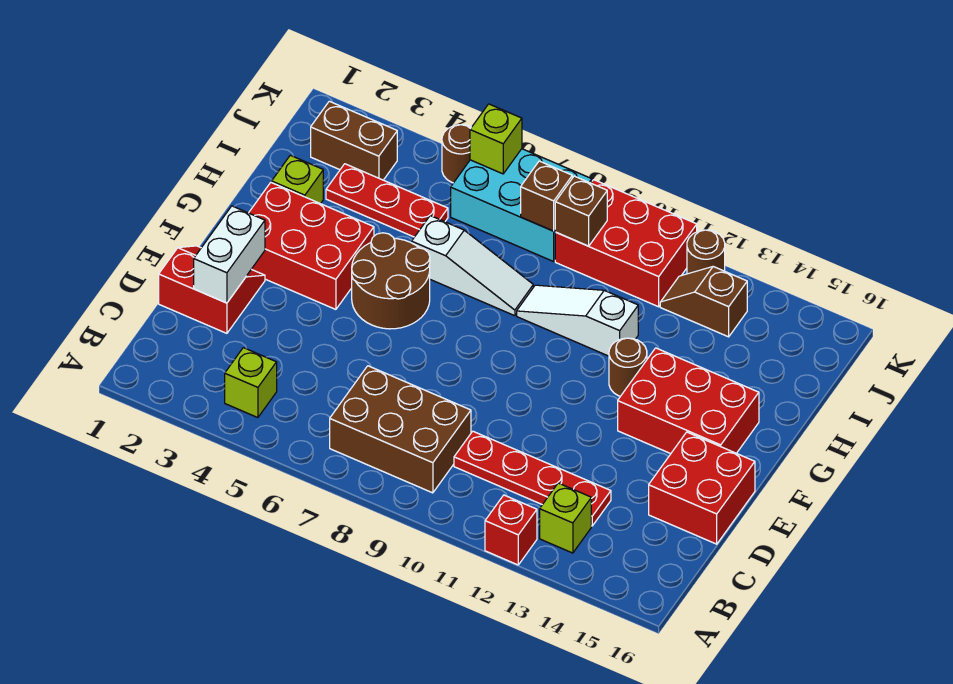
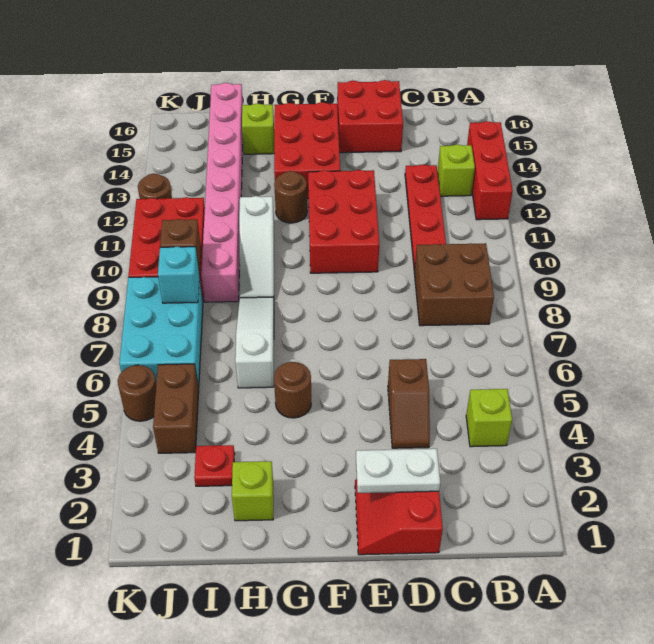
red 1x1 brick [485,495,537,565] -> red 1x3 brick [467,121,513,220]
brown 2x3 brick [330,366,471,493] -> brown 2x2 brick [414,243,494,326]
white 1x2 brick [194,206,265,303] -> white 1x2 plate [356,449,440,493]
red 2x3 brick [249,182,374,309] -> red 2x3 brick moved to [308,170,379,273]
brown 2x2 round brick [352,233,430,329] -> brown 1x1 round brick [274,362,311,418]
red 1x3 plate [326,164,448,237] -> red 1x1 plate [194,445,235,486]
none -> pink 1x8 brick [201,83,243,302]
brown 1x2 brick [311,101,397,180] -> brown 1x2 brick moved to [153,364,199,453]
brown 1x1 brick [521,161,572,231] -> cyan 1x1 brick [158,247,200,303]
brown 1x2 slope [660,267,747,337] -> brown 1x2 slope moved to [388,359,430,448]
lime 1x1 brick [470,104,522,174] -> lime 1x1 brick moved to [242,103,274,154]

